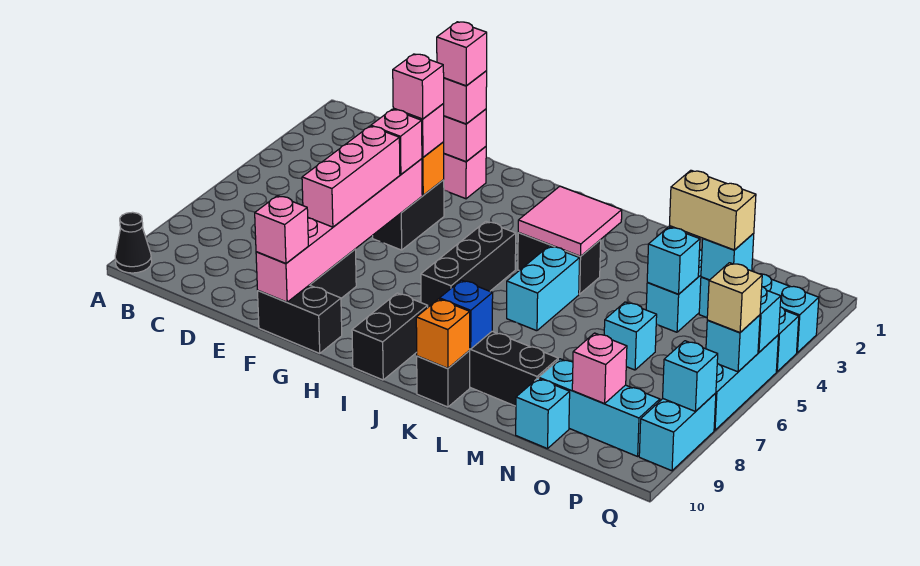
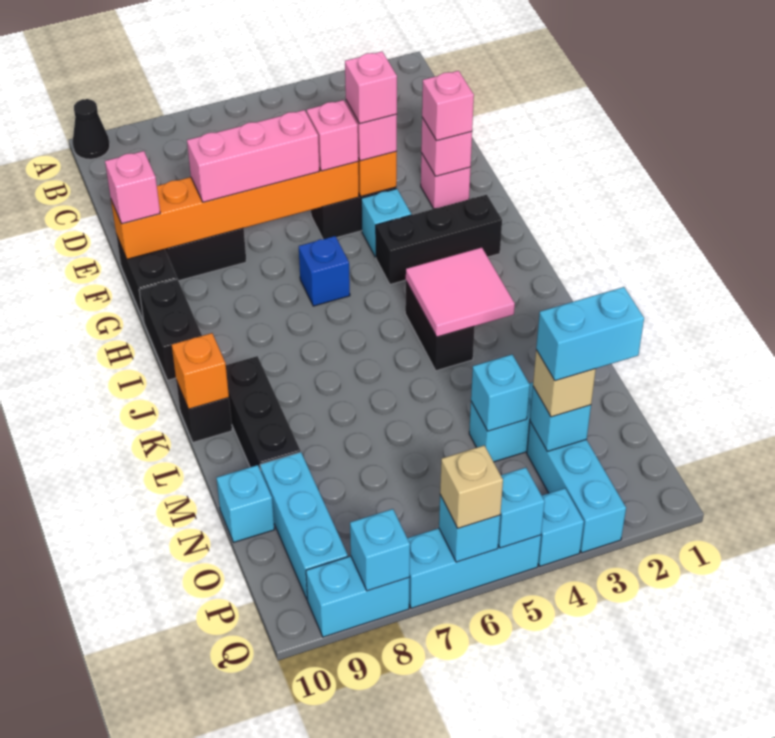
pink 1x1 brick [437,22,487,86] -> none
pink 1x6 brick [256,159,422,302] -> orange 1x6 brick [111,162,359,259]
black 1x3 brick [421,222,516,307] -> black 1x3 brick moved to [376,195,502,284]
black 1x2 brick [352,293,428,380] -> black 1x2 brick turned to [139,279,202,380]
cyan 1x2 brick [507,246,580,331] -> cyan 1x2 brick moved to [536,287,644,381]
blue 1x1 brick [440,280,493,349] -> blue 1x1 brick moved to [299,236,350,306]
tan 1x2 brick [670,170,756,250] -> tan 1x1 brick [533,350,596,417]
cyan 1x1 brick [604,302,657,370] -> cyan 1x1 brick moved to [361,189,411,257]
pink 1x1 brick [572,333,627,404] -> none

